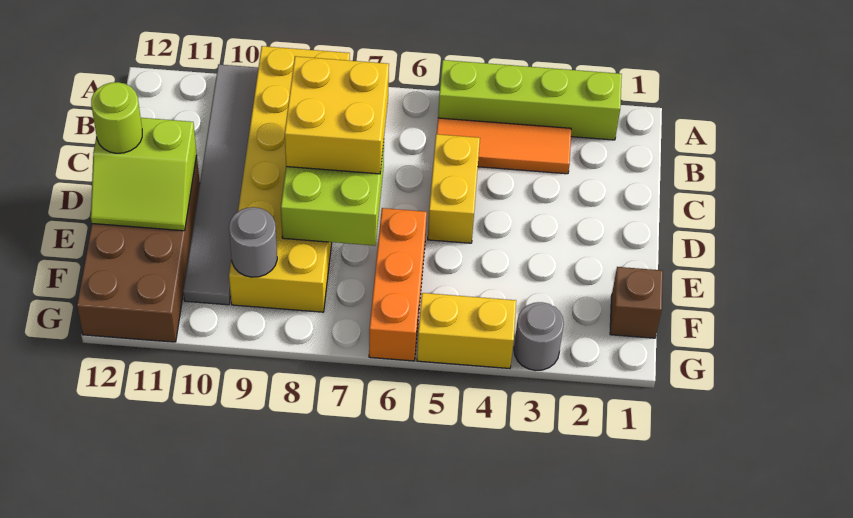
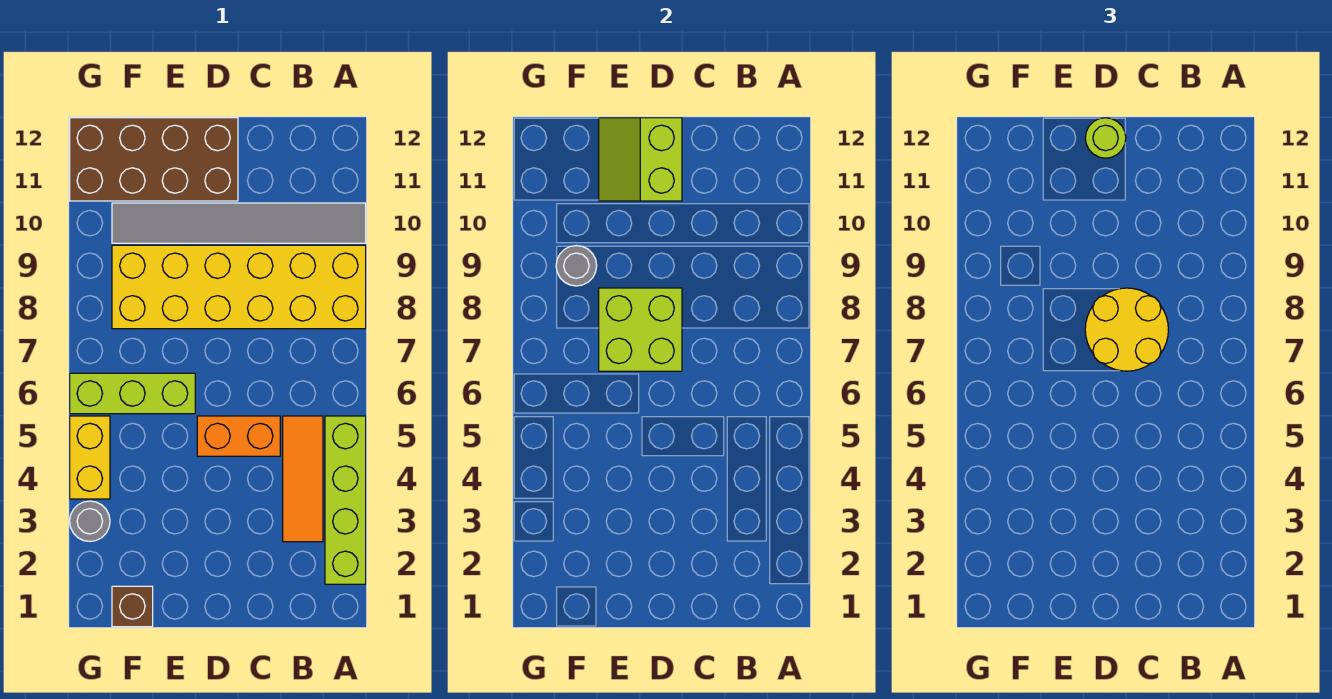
yellow 1x2 brick [428,134,480,243] -> orange 1x2 brick [197,416,280,456]
yellow 2x2 brick [285,56,389,174] -> yellow 2x2 round brick [1085,288,1168,371]
orange 1x3 brick [369,208,427,361] -> lime 1x3 brick [70,373,195,414]

